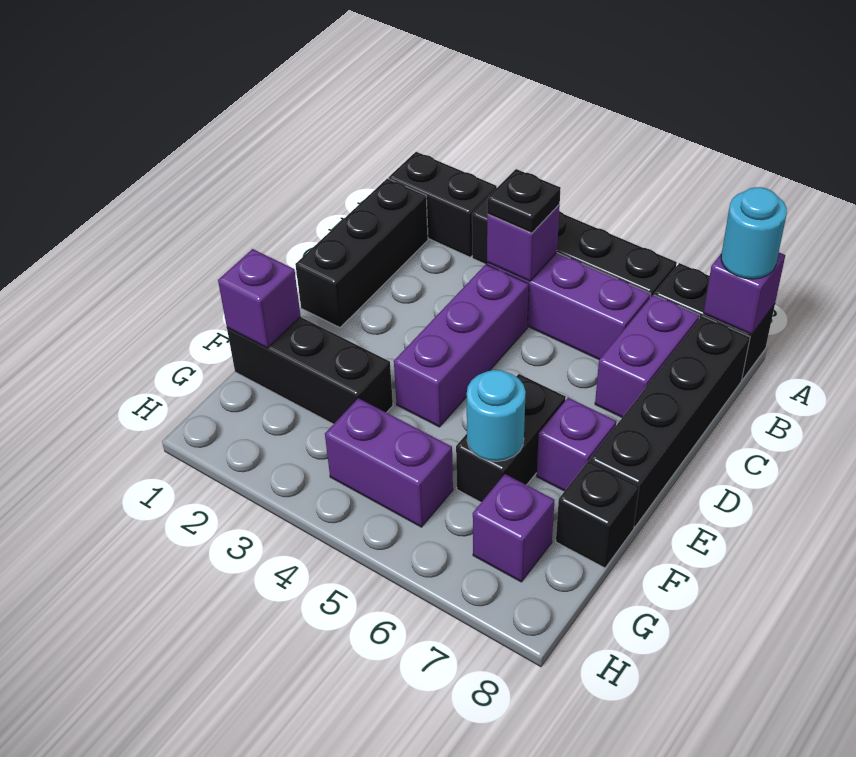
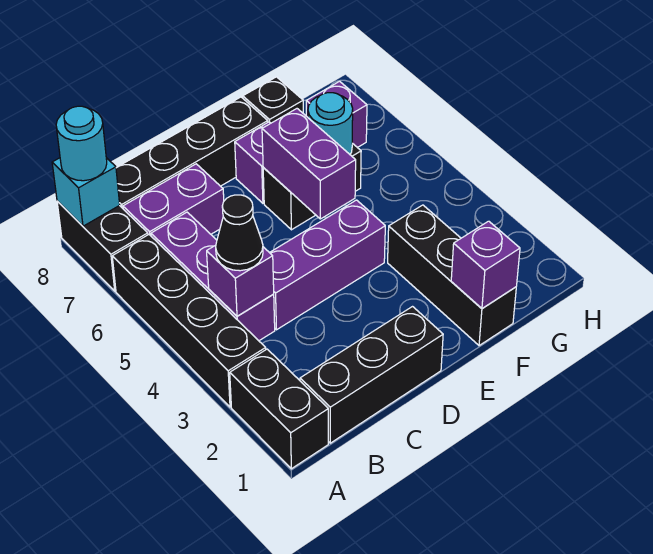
purple 1x1 brick [704,253,785,335] -> cyan 1x1 brick [52,158,120,226]
black 1x1 plate [487,169,561,233] -> black 1x1 cone [216,195,263,271]
purple 1x2 brick [325,398,453,527] -> purple 1x2 brick moved to [262,109,356,219]

